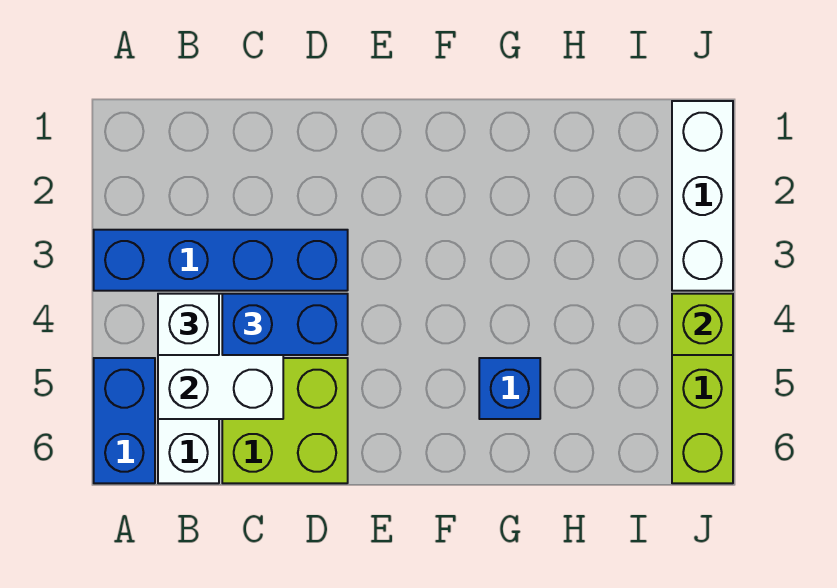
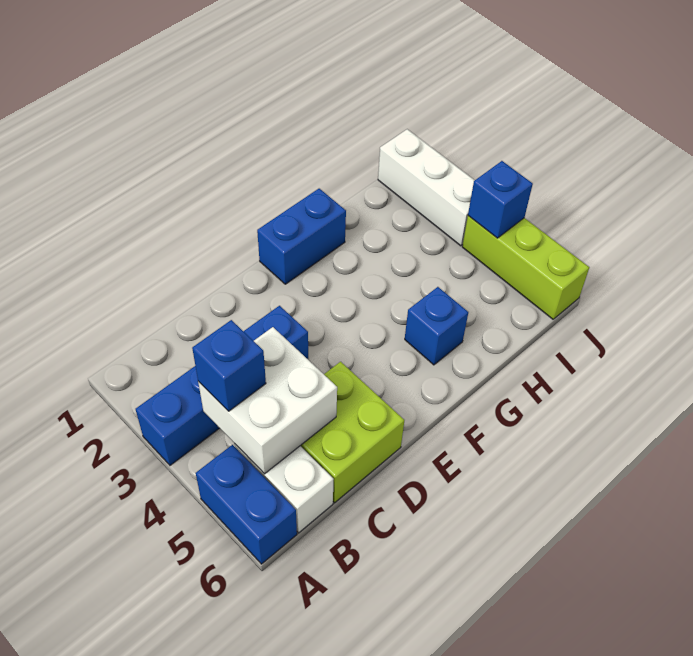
white 1x1 brick [158,294,219,355] -> blue 1x1 brick [192,320,266,411]
blue 1x2 brick [222,294,348,355] -> blue 1x2 brick moved to [257,189,346,284]
lime 1x1 brick [672,294,733,355] -> blue 1x1 brick [468,161,533,238]

